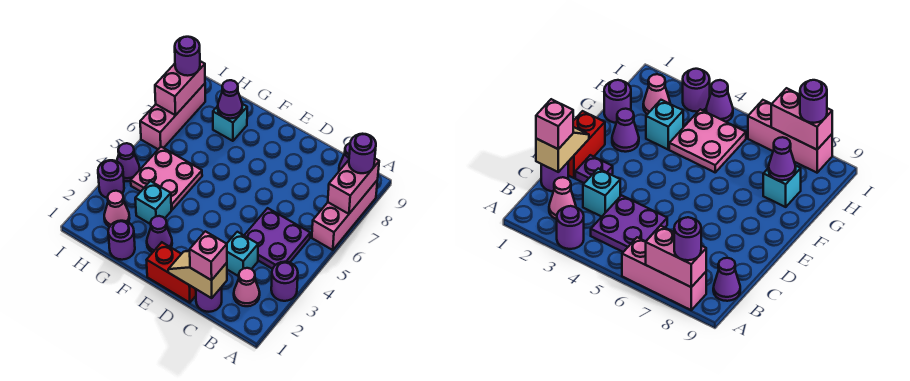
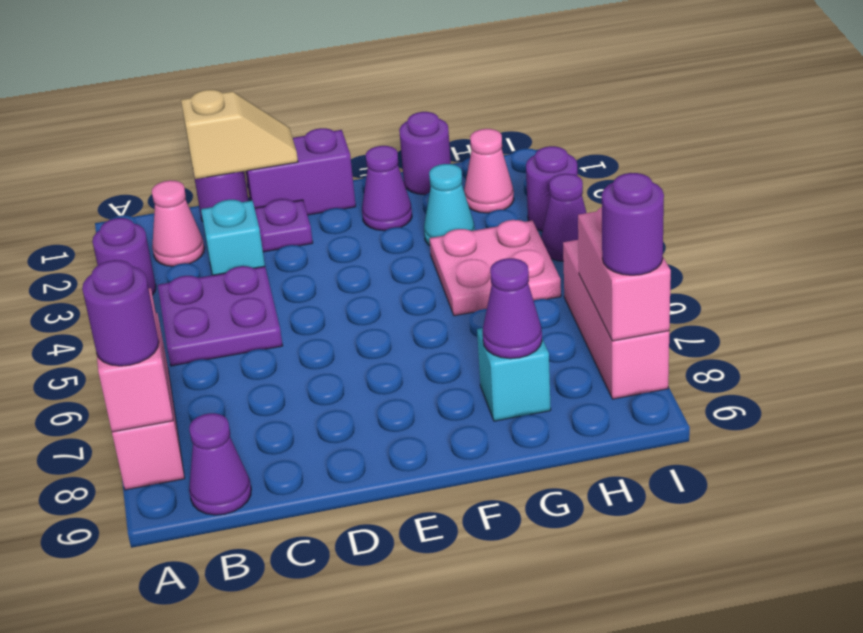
pink 1x1 brick [190,231,227,280] -> none
red 1x2 brick [147,242,196,303] -> purple 1x2 brick [246,128,356,215]
cyan 1x1 brick [135,181,171,224] -> cyan 1x1 cone [424,164,475,245]

